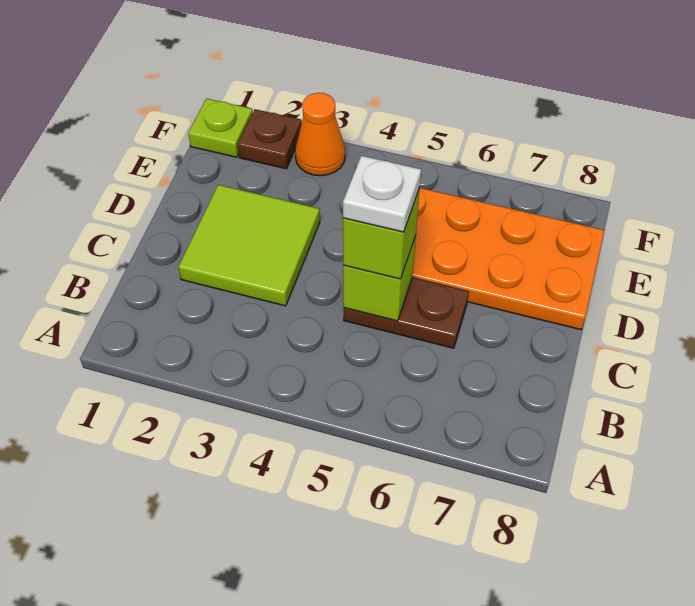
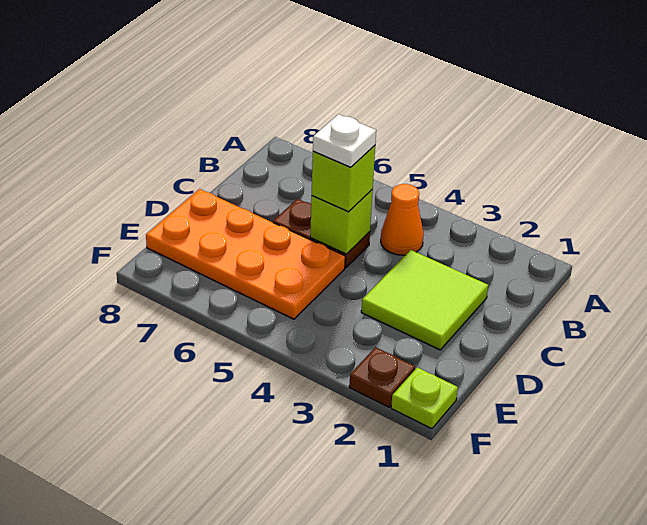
orange 1x1 cone [295,93,345,176] -> orange 1x1 cone moved to [381,184,424,255]

